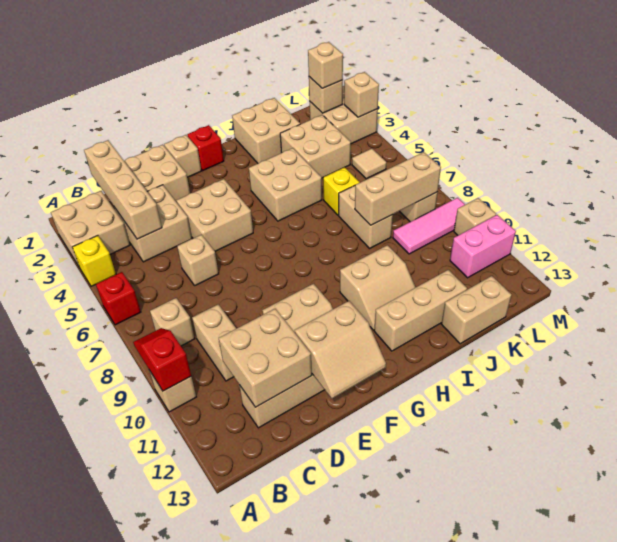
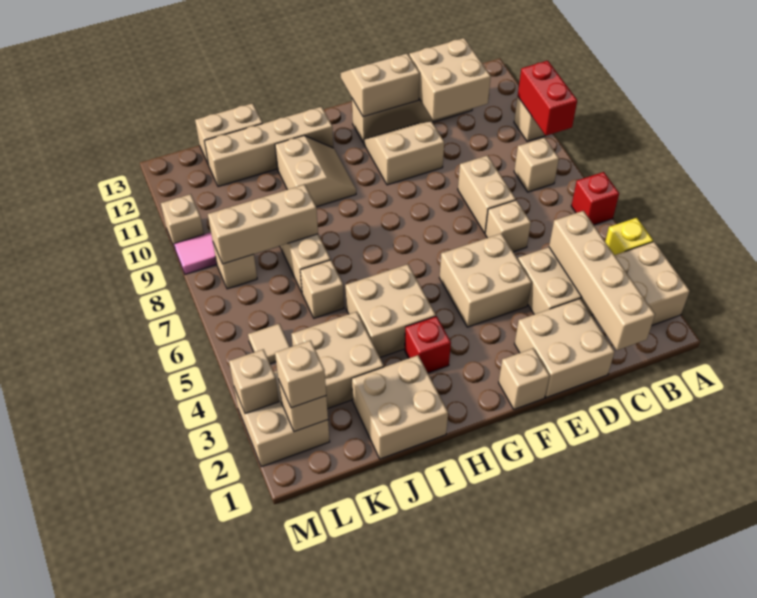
red 1x2 slope [133,328,191,391] -> red 1x2 brick [518,61,577,136]
tan 1x2 brick [192,304,236,381] -> tan 1x2 brick moved to [458,155,516,233]
red 1x1 brick [187,125,224,170] -> red 1x1 brick moved to [405,316,451,373]
tan 2x2 slope [340,245,416,330] -> tan 2x2 slope turned to [275,136,356,207]
tan 1x3 brick [374,270,467,351] -> tan 1x4 brick [204,107,333,187]
yellow 1x1 brick [323,167,360,215] -> tan 1x1 brick [300,260,344,318]
pink 1x2 brick [450,215,516,278] -> none

